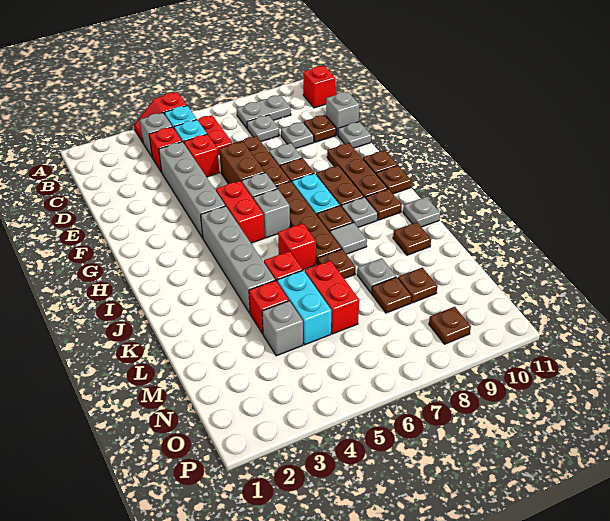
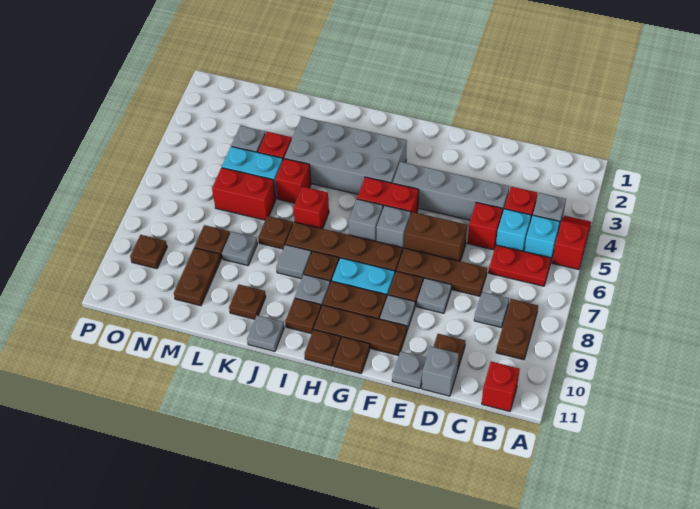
grey 1x2 plate [237,95,291,128] -> brown 1x2 plate [496,299,538,360]
grey 1x1 plate [281,122,314,149] -> grey 1x1 plate moved to [380,295,415,330]
grey 1x4 brick [201,206,275,313] -> grey 2x4 brick [284,117,407,194]
brown 1x1 plate [398,267,437,303] -> brown 1x2 plate [174,248,221,306]

